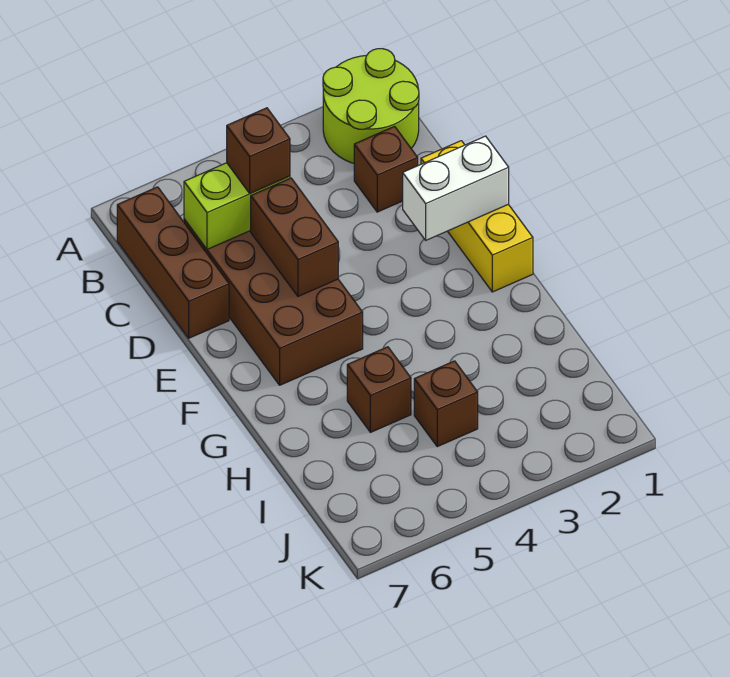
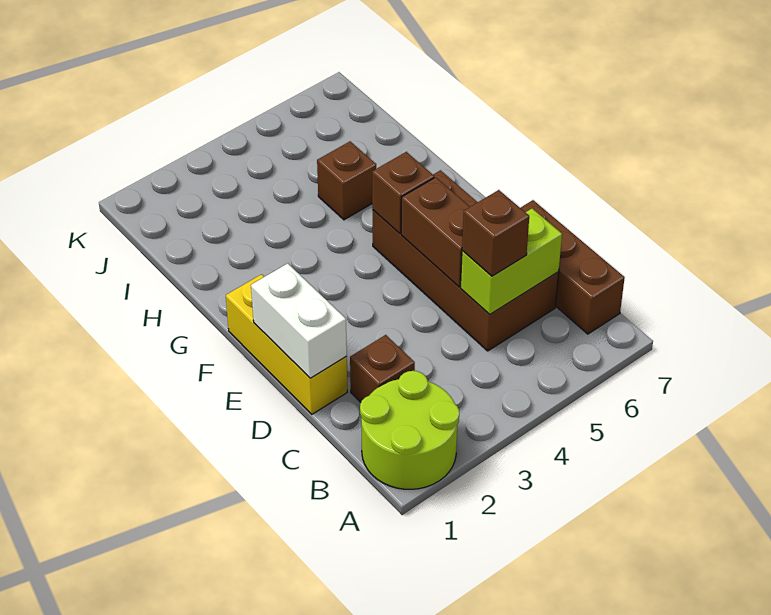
white 1x2 brick [403,136,509,240] -> white 1x2 brick turned to [251,263,347,378]
brown 1x1 brick [414,361,478,447] -> brown 1x1 brick moved to [372,152,434,234]

